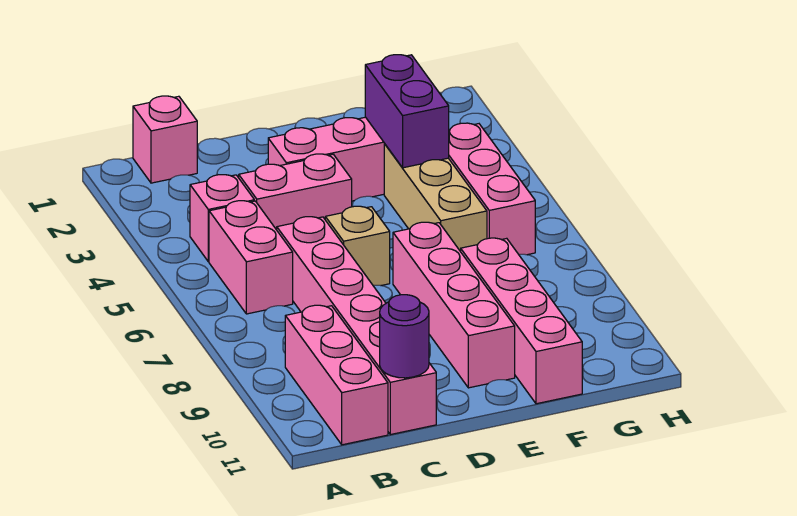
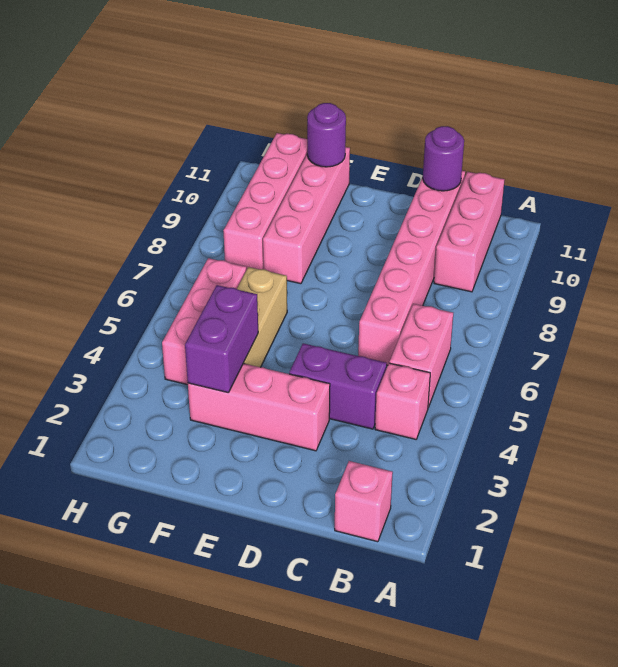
pink 1x2 brick [239,154,352,230] -> purple 1x2 brick [289,343,387,429]
tan 1x1 brick [325,206,390,286] -> none
pink 1x4 brick [393,222,515,388] -> pink 1x4 brick moved to [223,133,307,270]
none -> purple 1x1 round brick [307,103,346,167]

